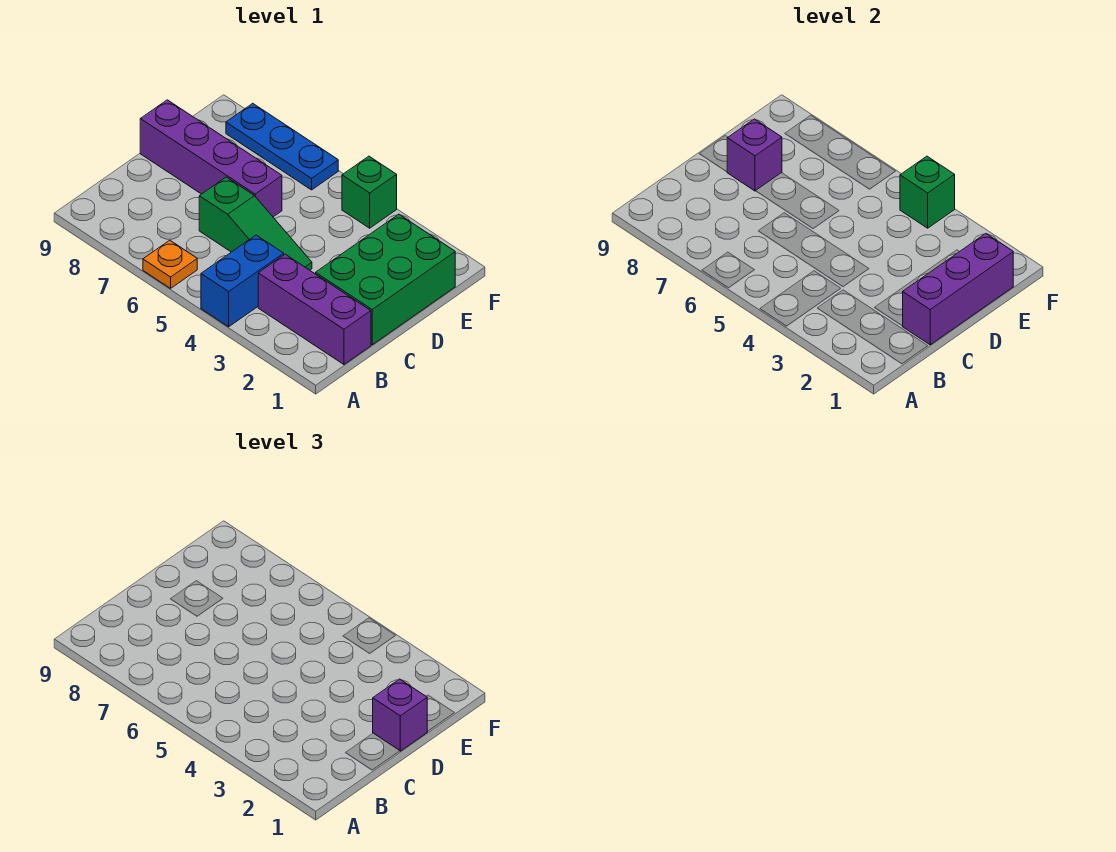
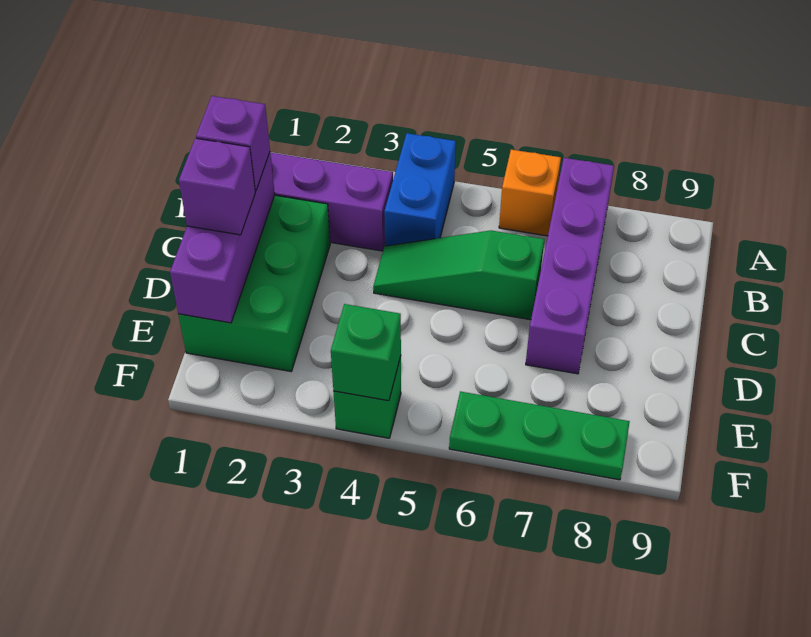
orange 1x1 plate [143,240,197,288] -> orange 1x1 brick [499,150,561,236]
purple 1x4 brick [140,100,282,217] -> purple 1x4 brick turned to [526,158,614,374]
purple 1x1 brick [727,119,782,191] -> purple 1x1 brick moved to [196,96,270,191]
blue 1x3 plate [226,103,338,190] -> green 1x3 plate [449,391,630,480]

